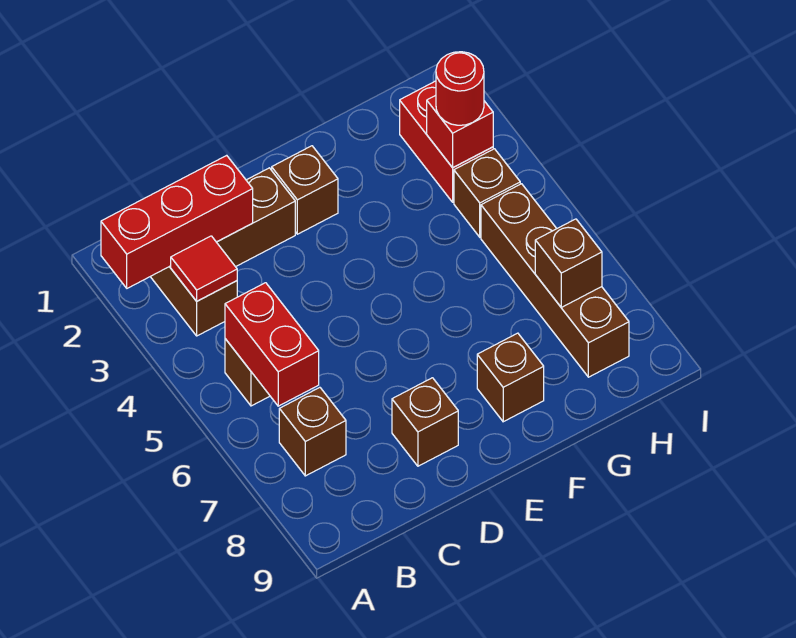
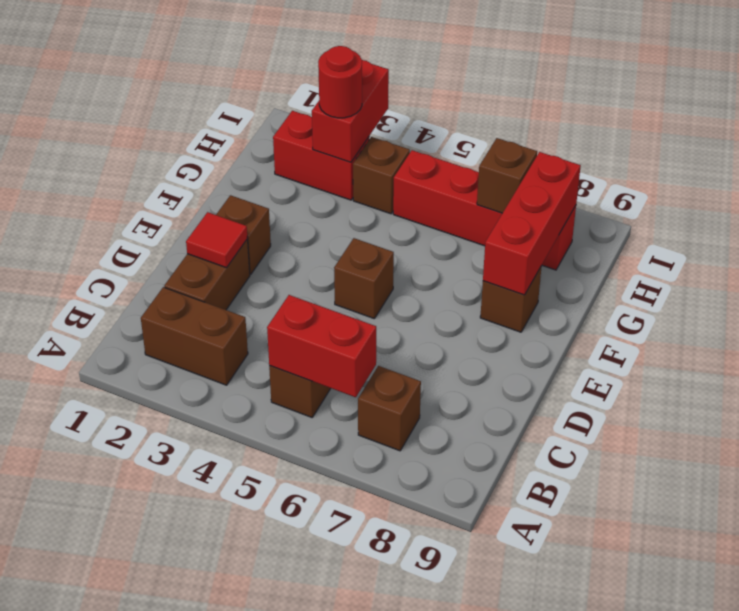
red 1x3 brick [101,155,253,288] -> red 1x3 brick moved to [483,152,581,295]
red 1x1 tile [171,236,237,301] -> red 1x1 tile moved to [186,212,247,268]
brown 1x1 brick [392,378,458,466] -> brown 1x1 brick moved to [334,238,394,319]
red 1x1 brick [427,95,493,168] -> red 1x2 brick [312,60,389,162]
brown 1x4 brick [481,184,629,377] -> red 1x4 brick [393,150,576,270]

